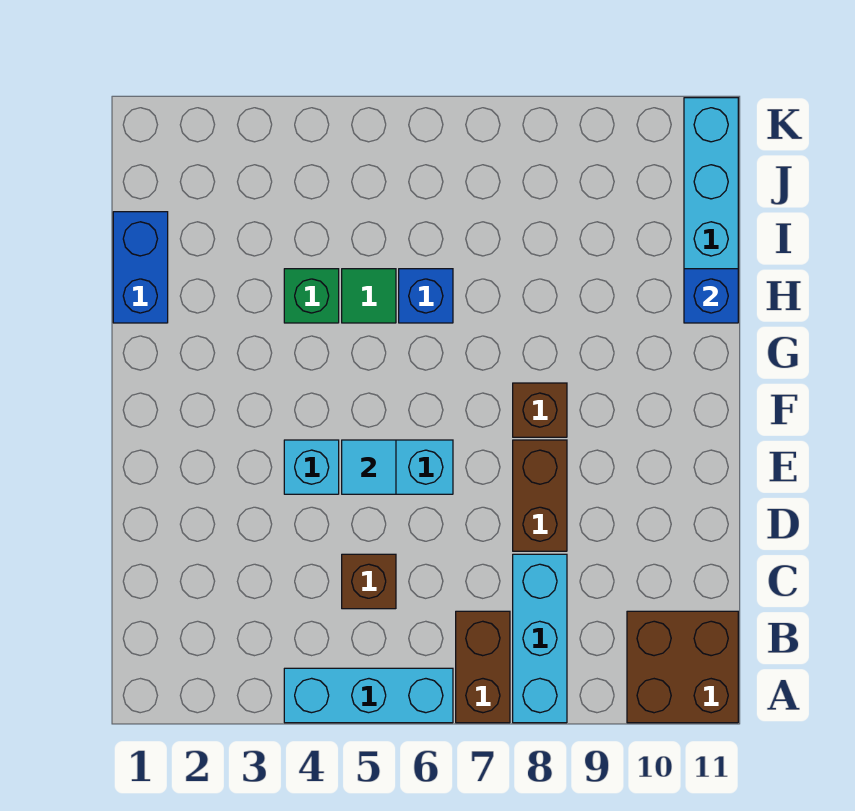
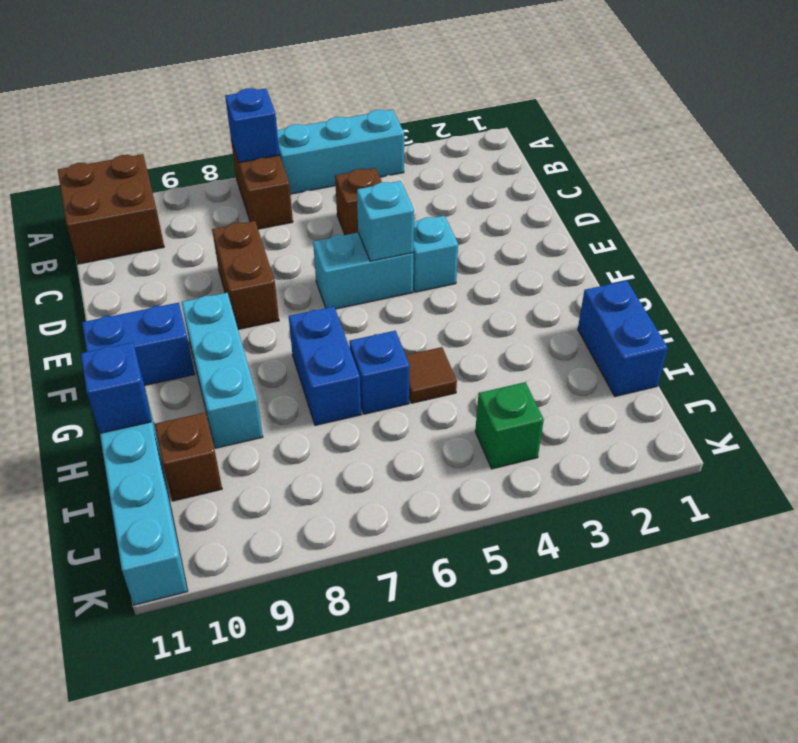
none -> blue 1x1 brick [225,88,279,163]
cyan 1x3 brick [513,554,567,723] -> cyan 1x3 brick moved to [181,293,263,448]
cyan 1x1 tile [342,440,396,494] -> cyan 1x1 brick [357,181,414,261]
brown 1x1 brick [513,383,567,437] -> brown 1x1 brick moved to [155,413,222,501]
none -> blue 1x2 brick [82,303,195,386]
none -> blue 1x2 brick [289,306,361,425]
green 1x1 brick [284,269,339,323] -> green 1x1 brick moved to [475,382,544,469]
green 1x1 tile [342,269,396,323] -> brown 1x1 tile [406,347,457,403]

